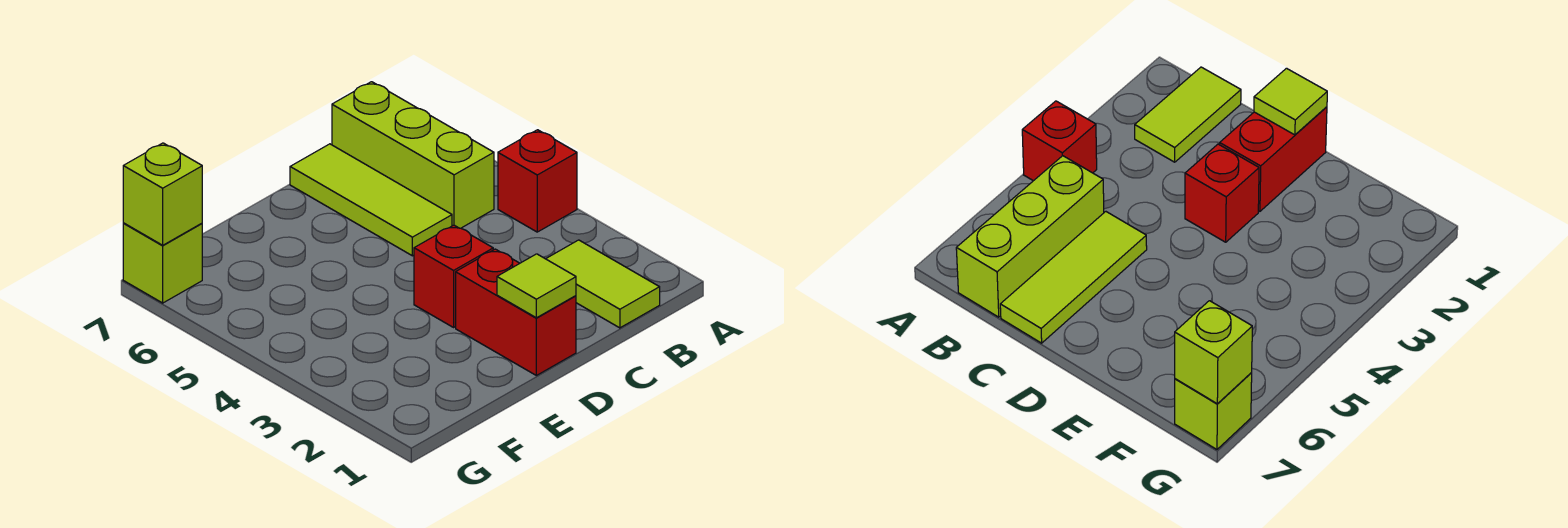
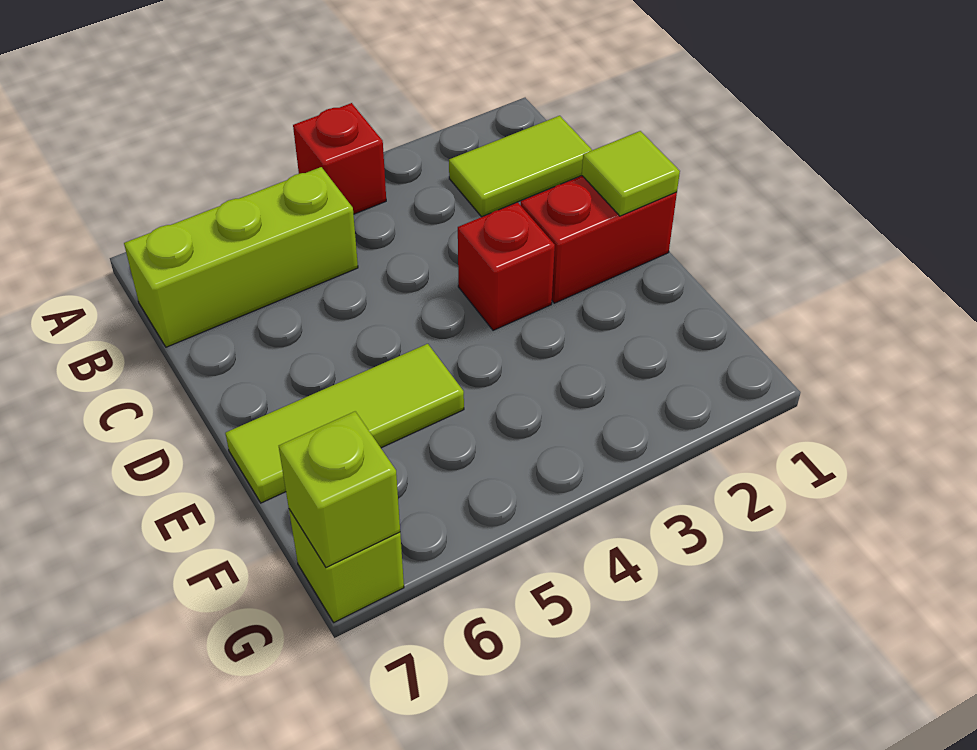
lime 1x3 tile [290,144,452,256] -> lime 1x3 tile moved to [225,344,464,503]

